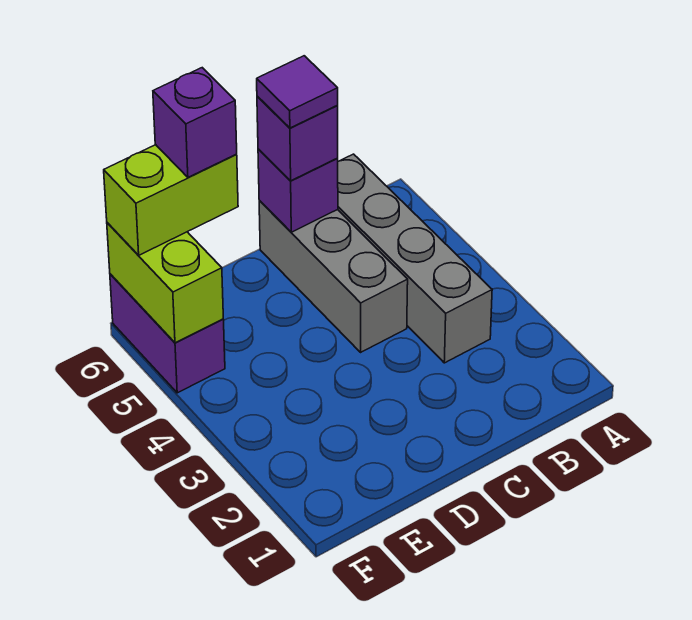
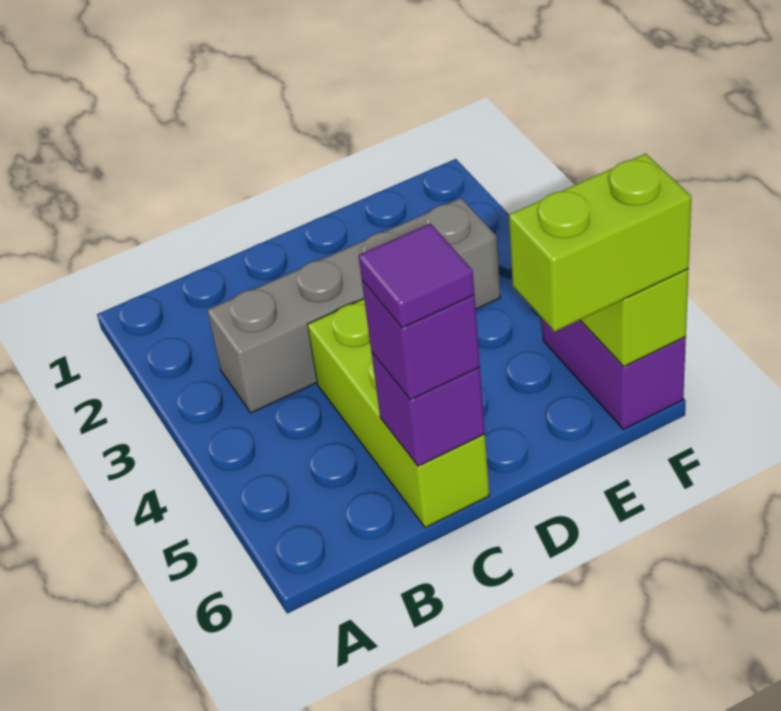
grey 1x4 brick [338,154,492,363] -> grey 1x4 brick turned to [207,198,500,413]
grey 1x3 brick [259,201,408,352] -> lime 1x3 brick [308,299,490,528]
purple 1x1 brick [153,68,237,177] -> none

